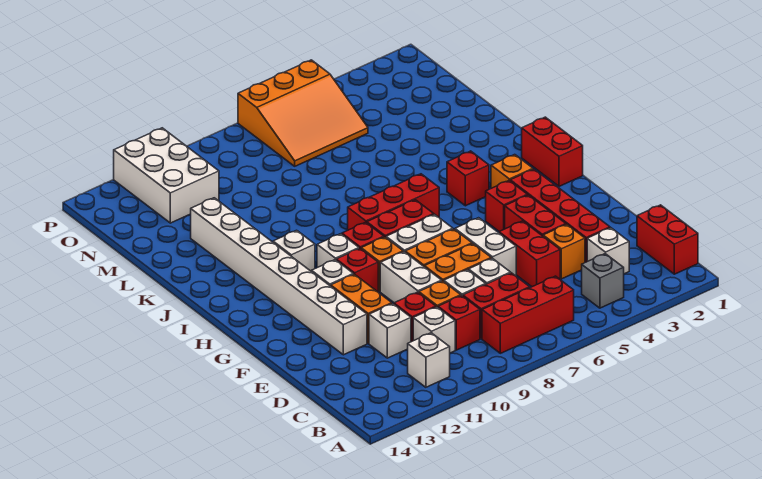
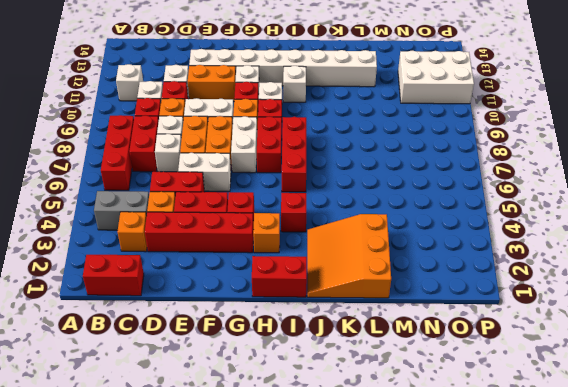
grey 1x1 brick [582,254,624,308] -> grey 1x2 brick [94,191,149,230]
white 1x1 brick [587,228,629,274] -> orange 1x1 brick [117,212,147,252]
orange 3x3 slope [238,60,368,166] -> orange 3x3 slope moved to [307,214,391,298]

